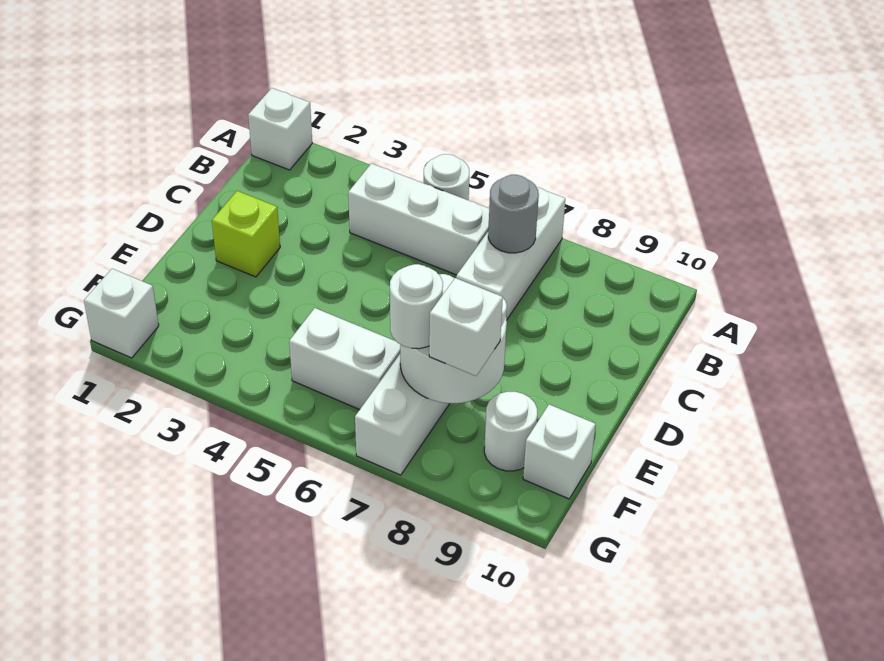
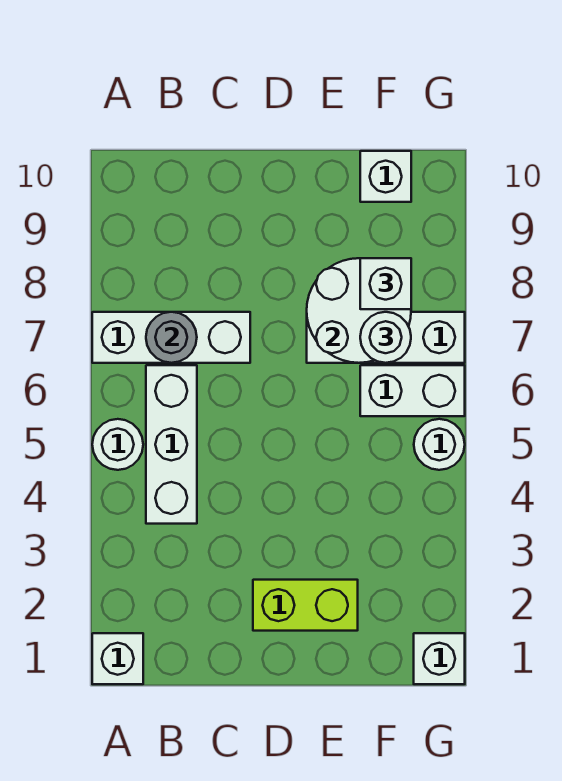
lime 1x1 brick [212,191,280,277] -> lime 1x2 brick [253,580,358,631]
white 1x2 brick [289,308,400,410] -> white 1x2 brick turned to [360,365,465,416]
white 1x1 round brick [484,392,538,471] -> white 1x1 round brick moved to [414,419,465,470]

